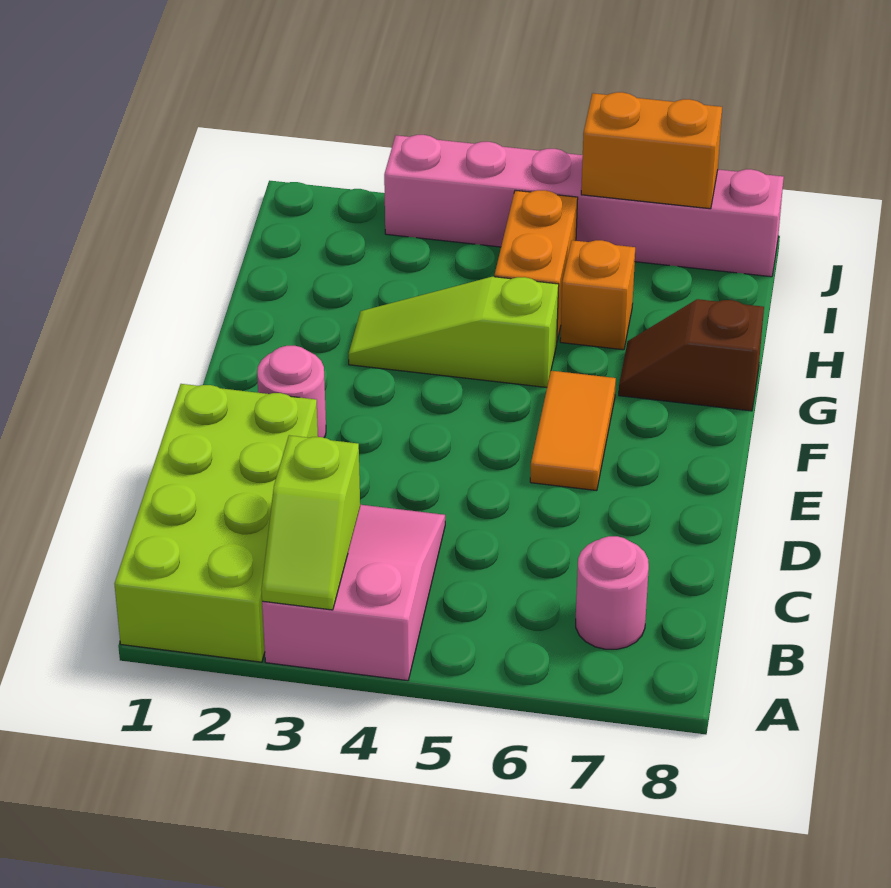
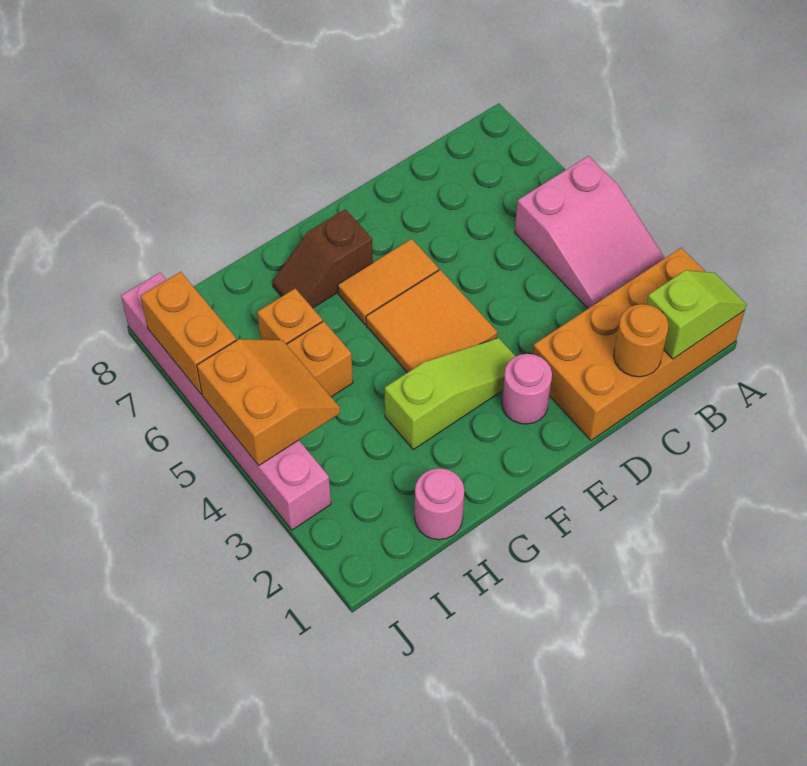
lime 2x4 brick [115,384,318,662] -> orange 2x4 brick [533,248,745,440]
pink 2x3 slope [262,505,445,681] -> pink 2x3 slope turned to [515,156,664,309]
lime 1x2 slope [261,435,360,610] -> lime 1x2 slope moved to [646,270,747,359]
pink 1x1 round brick [576,536,649,649] -> pink 1x1 round brick moved to [415,468,464,540]
none -> orange 1x1 round brick [614,304,668,377]
none -> orange 2x2 tile [366,270,498,373]
lime 1x3 slope [349,277,559,387] -> lime 1x3 slope turned to [385,338,516,449]
brown 1x2 slope [619,299,764,411] -> brown 1x2 slope turned to [272,209,373,308]
none -> orange 2x2 slope [197,339,340,465]

